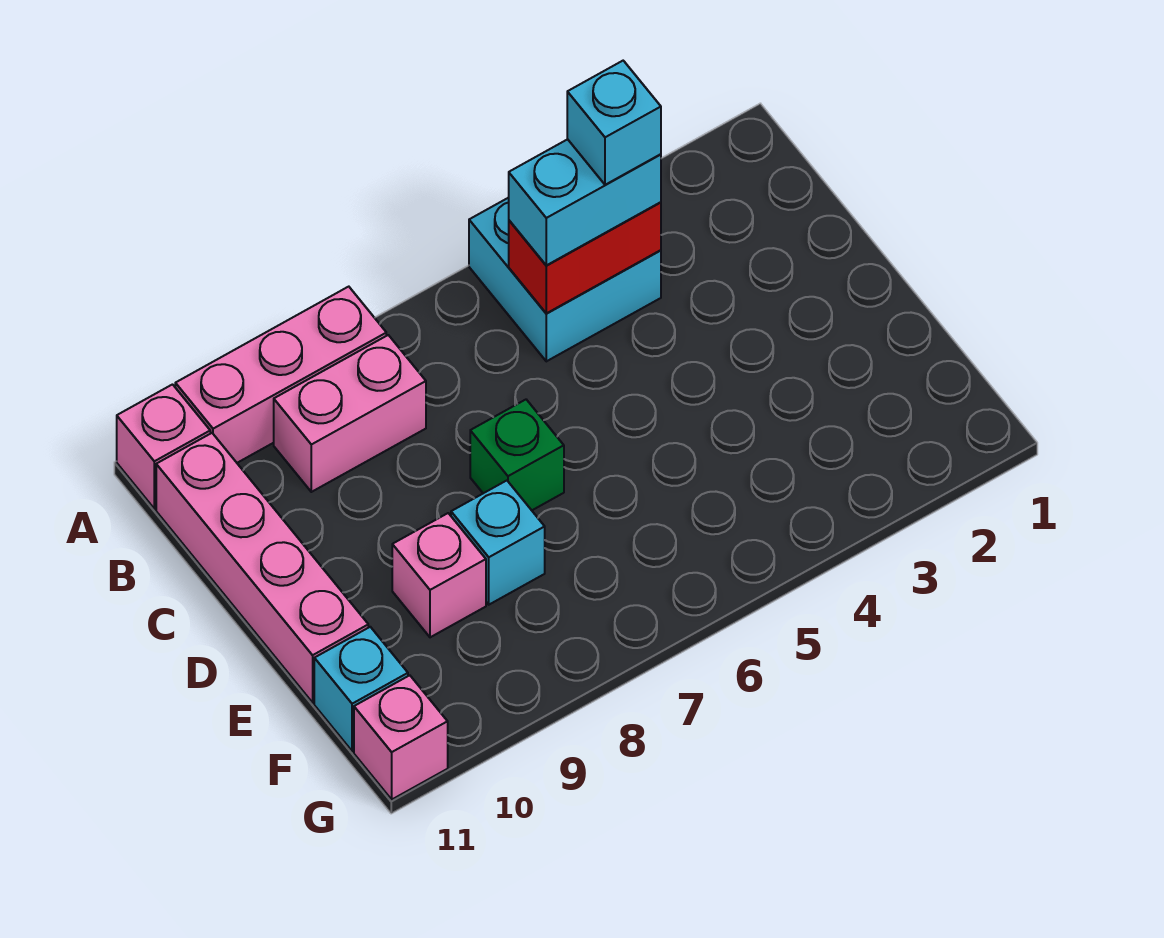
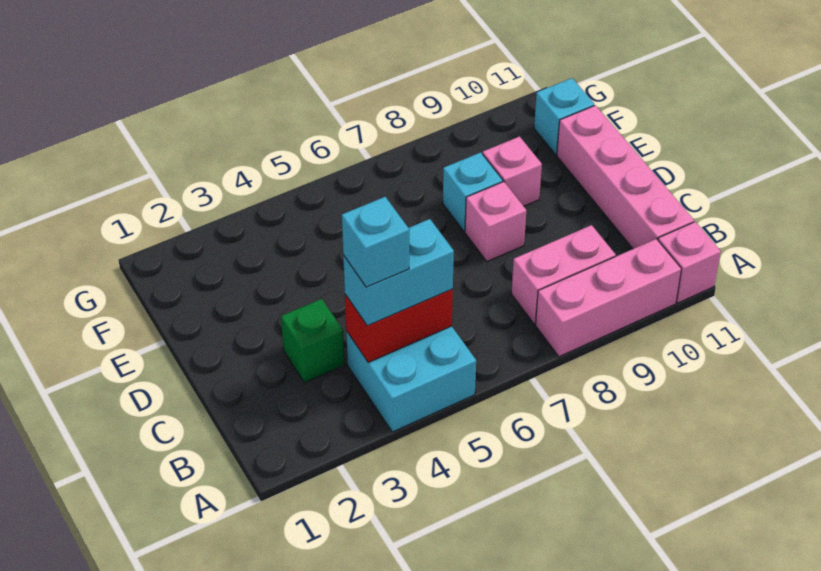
green 1x1 brick [470,400,564,510] -> green 1x1 brick moved to [281,299,345,382]
pink 1x1 brick [354,675,448,799] -> pink 1x1 brick moved to [465,182,526,262]

